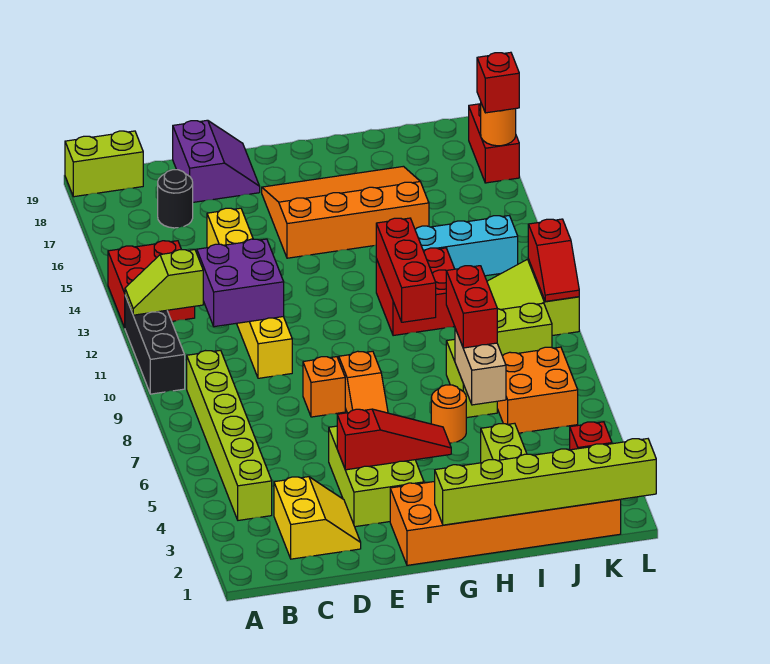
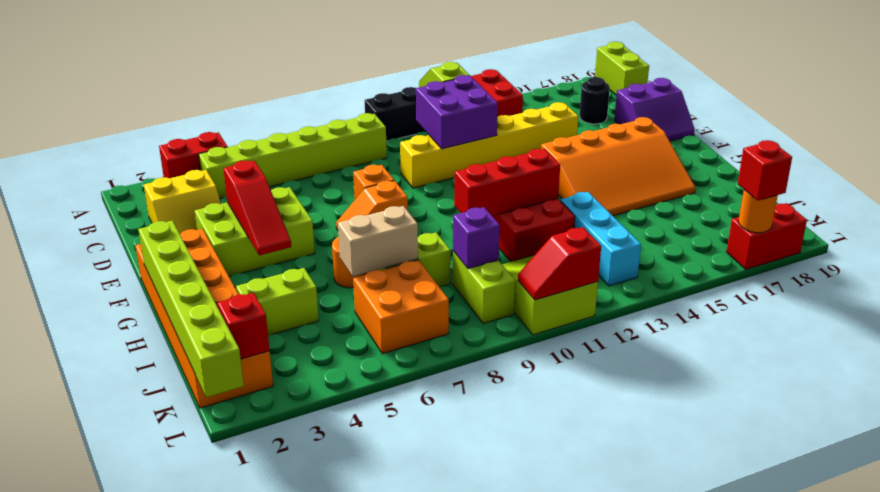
orange 3x4 slope [262,166,429,258] -> orange 3x4 slope turned to [541,117,696,216]
red 1x2 brick [446,266,497,348] -> red 1x2 brick moved to [159,132,228,178]
none -> purple 1x1 brick [453,207,500,269]

